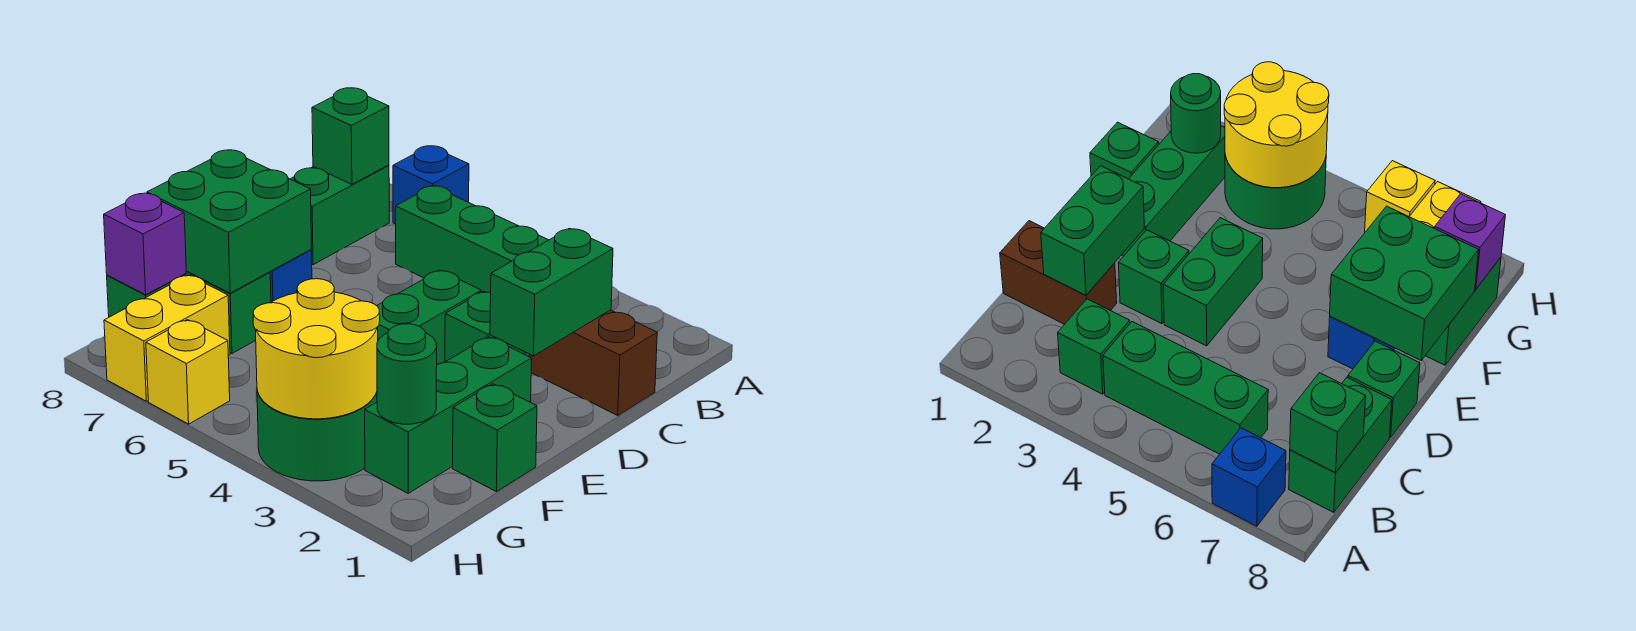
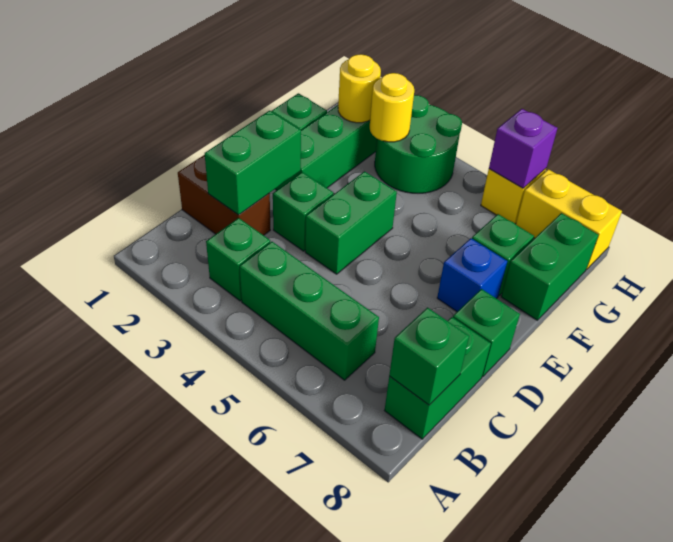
blue 1x1 brick [393,146,469,224] -> none
green 2x2 brick [147,150,312,293] -> none
green 1x1 round brick [377,324,437,424] -> yellow 1x1 round brick [338,54,381,123]
yellow 2x2 round brick [253,279,380,419] -> yellow 1x1 round brick [370,73,414,142]
yellow 1x2 brick [104,275,230,401] -> yellow 1x2 brick turned to [516,169,622,269]
purple 1x1 brick [104,193,186,295] -> purple 1x1 brick moved to [489,109,557,188]

